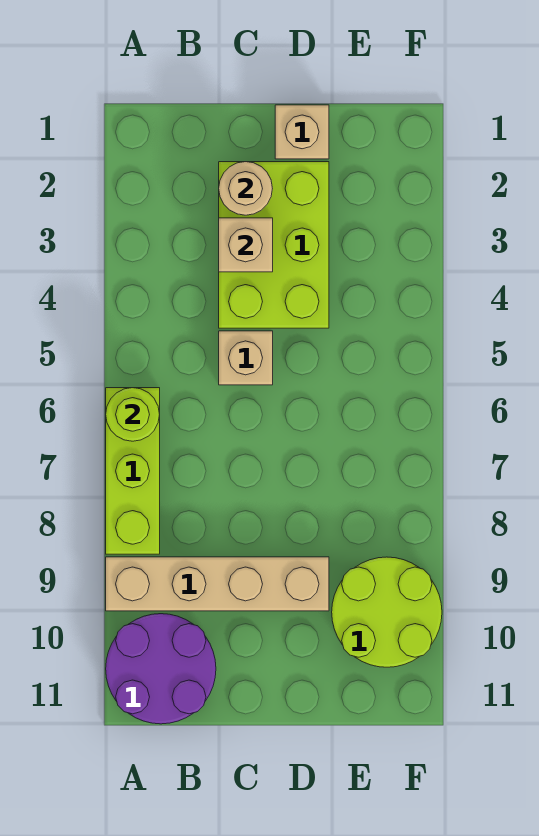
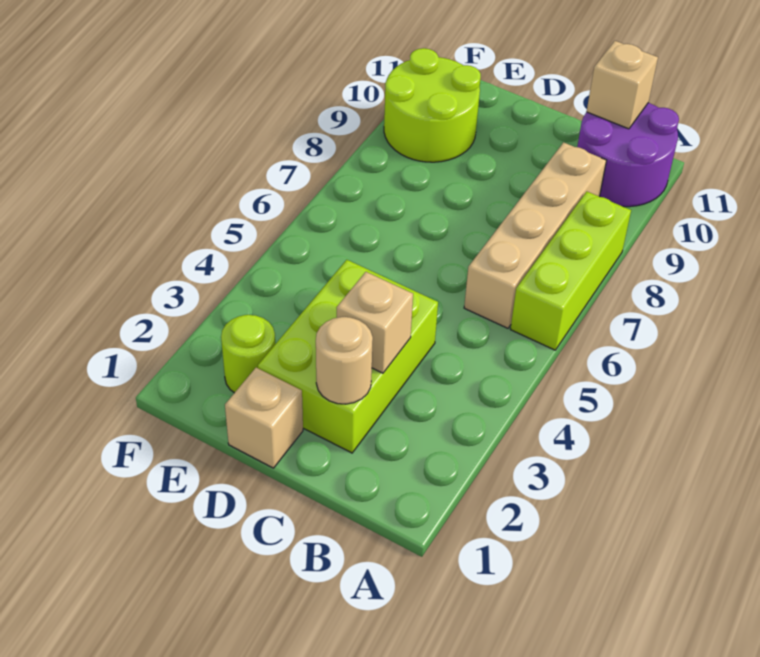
lime 1x1 round brick [106,388,160,441] -> lime 1x1 round brick moved to [221,315,275,393]
tan 1x4 brick [106,557,329,611] -> tan 1x4 brick turned to [464,142,606,328]
tan 1x1 brick [219,331,273,385] -> tan 1x1 brick moved to [587,41,658,129]

